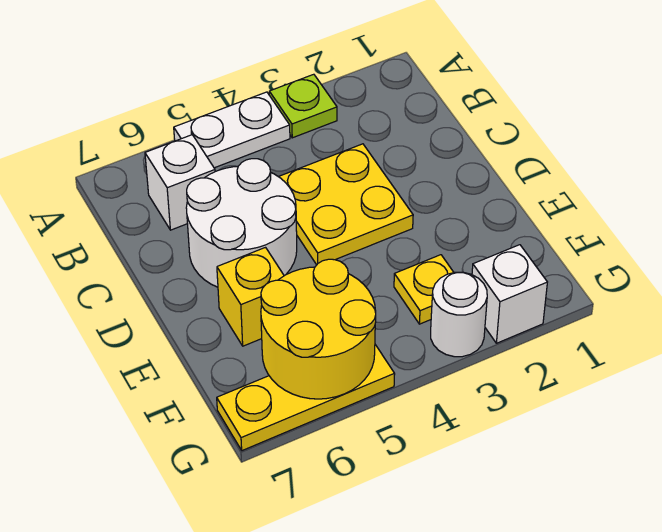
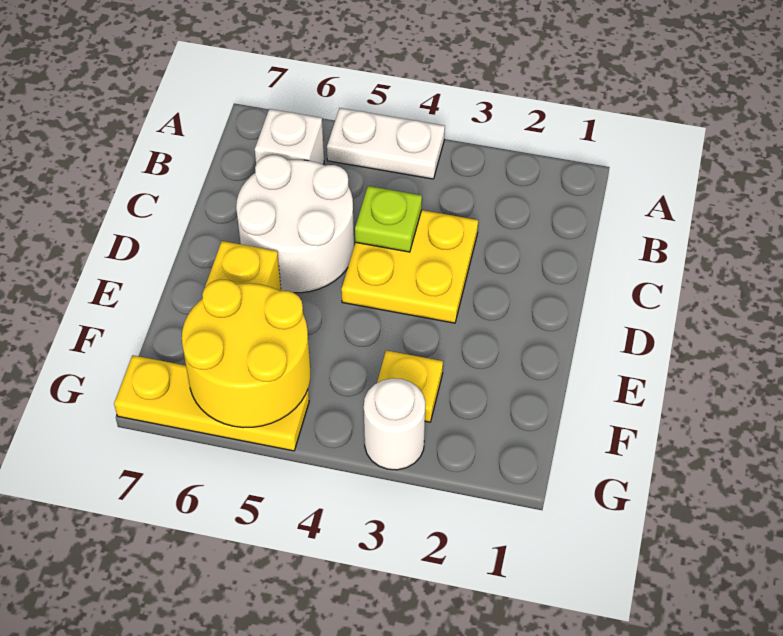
lime 1x1 plate [269,74,337,138] -> lime 1x1 plate moved to [355,186,422,252]
white 1x1 brick [472,245,547,343] -> none

